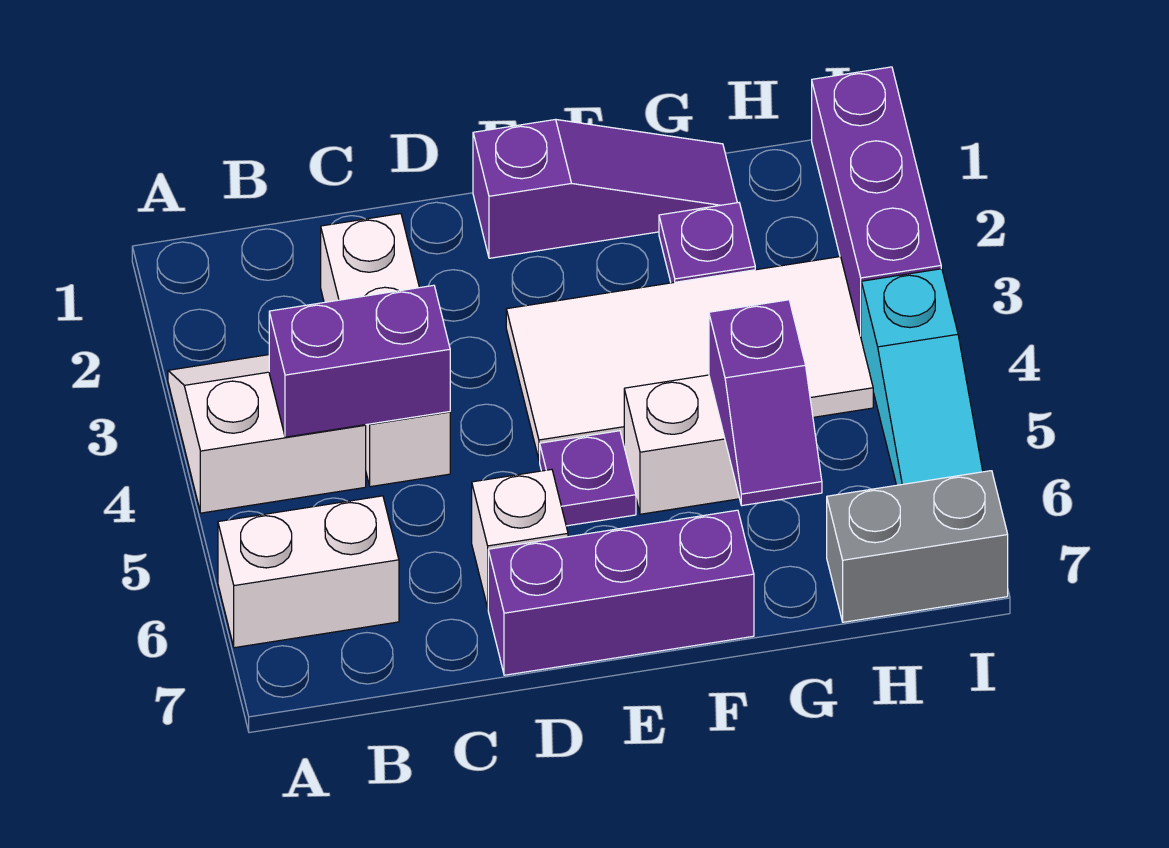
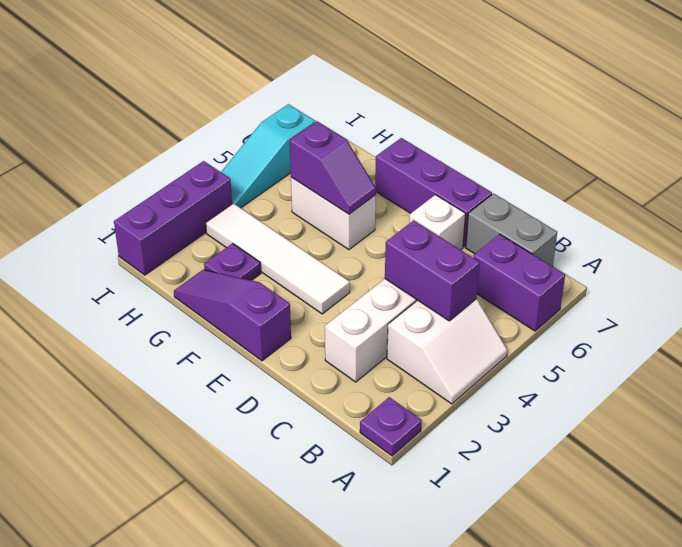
white 2x2 slope [168,355,366,513] -> white 2x2 slope turned to [387,299,507,404]
white 1x2 brick [218,496,399,648] -> purple 1x2 brick [474,234,565,331]
white 2x4 tile [506,257,873,460] -> white 1x4 tile [206,203,350,314]
purple 1x1 plate [540,431,636,526] -> purple 1x1 plate moved to [360,397,422,456]
purple 1x2 slope [709,300,822,506] -> purple 1x2 slope turned to [290,121,376,214]
grey 1x2 brick [827,471,1008,622] -> grey 1x2 brick moved to [466,193,557,266]
cyan 1x3 slope [861,269,983,485] -> cyan 1x3 slope turned to [221,104,315,208]

